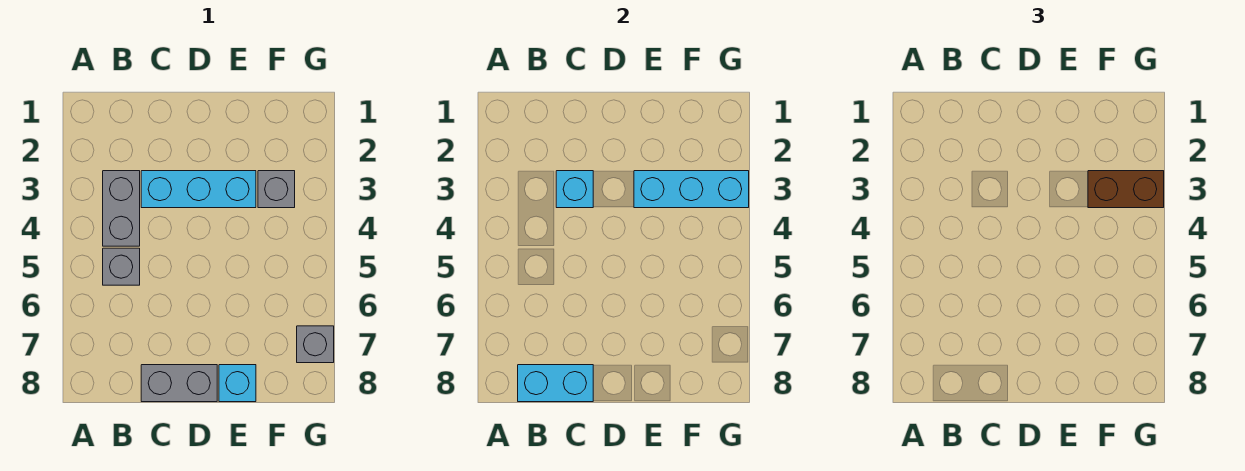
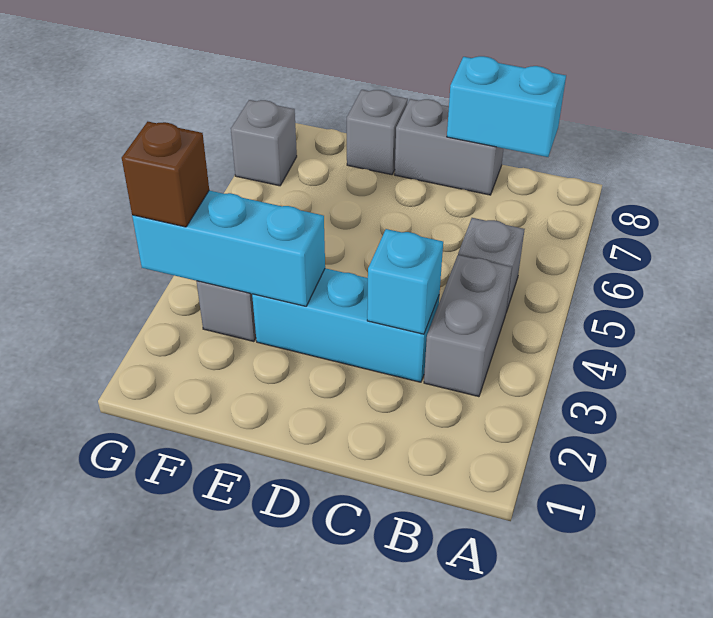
cyan 1x1 brick [219,365,256,402] -> grey 1x1 brick [347,90,408,175]
brown 1x2 brick [1088,171,1164,208] -> brown 1x1 brick [122,122,209,227]

